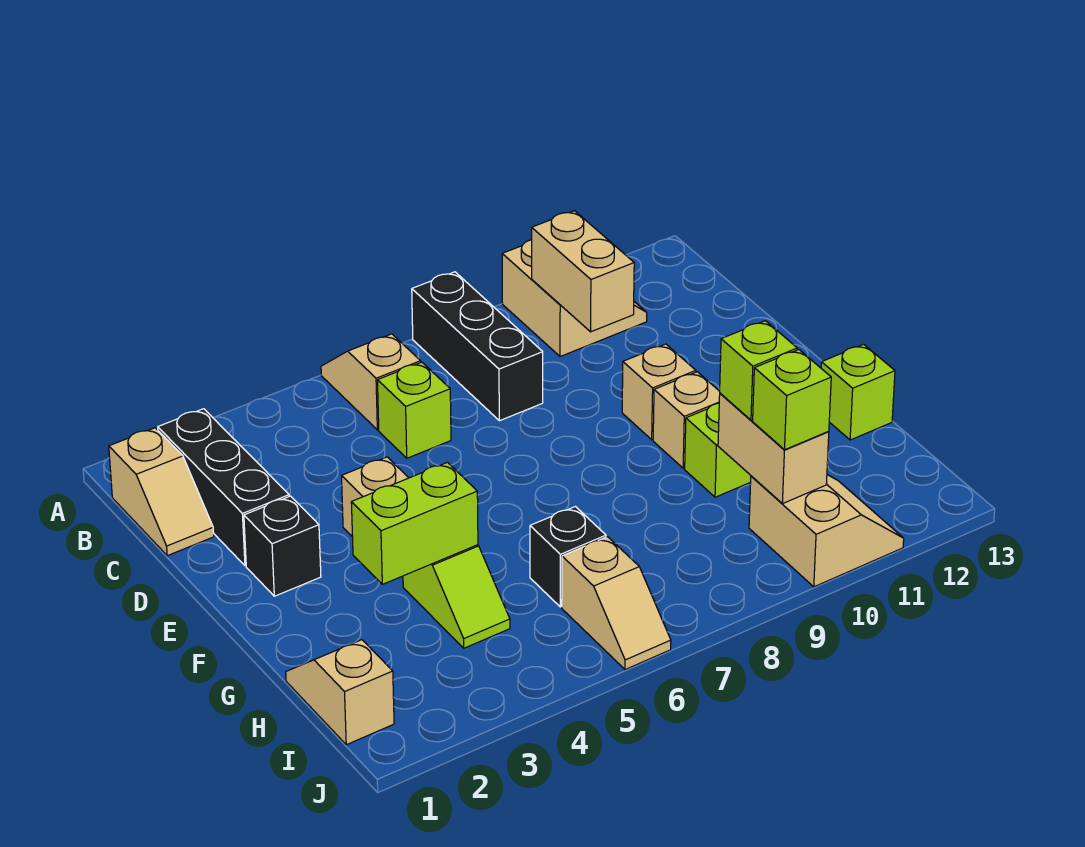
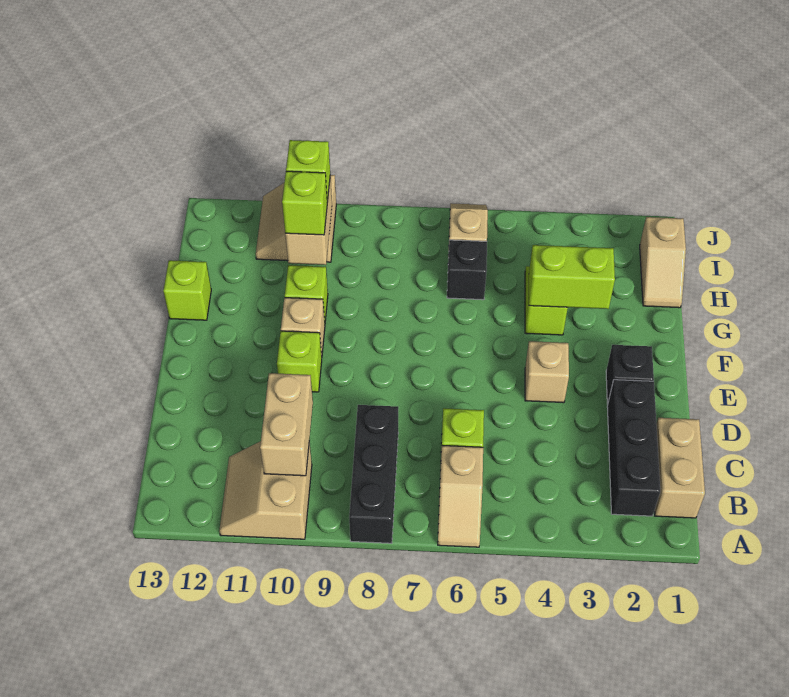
tan 1x2 slope [109,428,214,556] -> tan 1x2 brick [654,418,705,518]
tan 1x1 brick [622,344,696,440] -> lime 1x1 brick [277,331,322,392]

